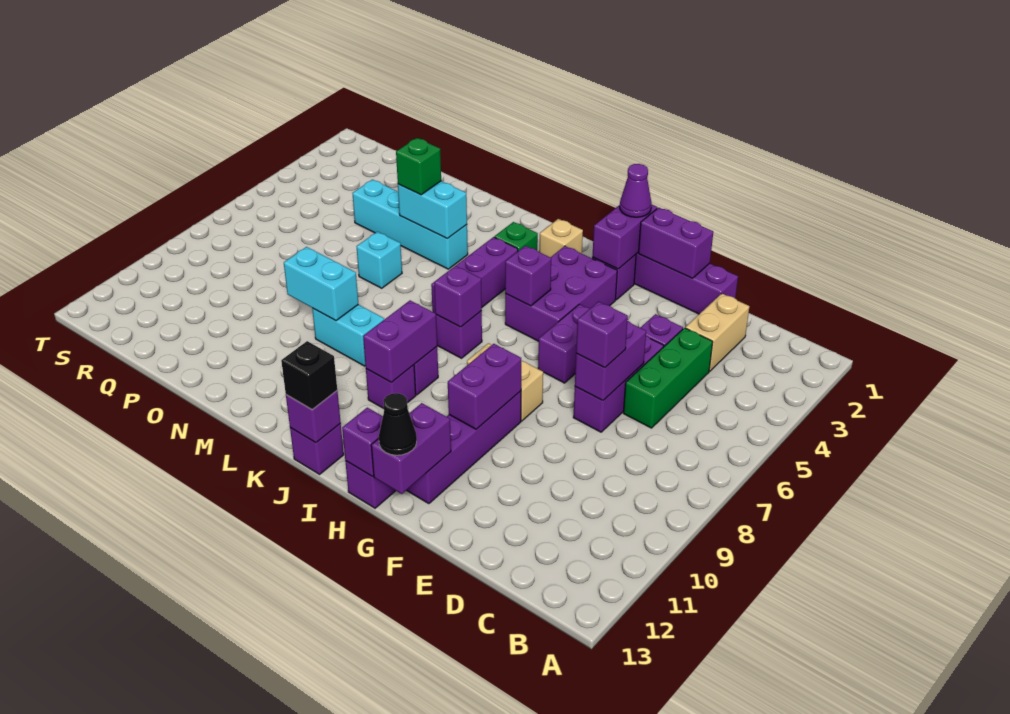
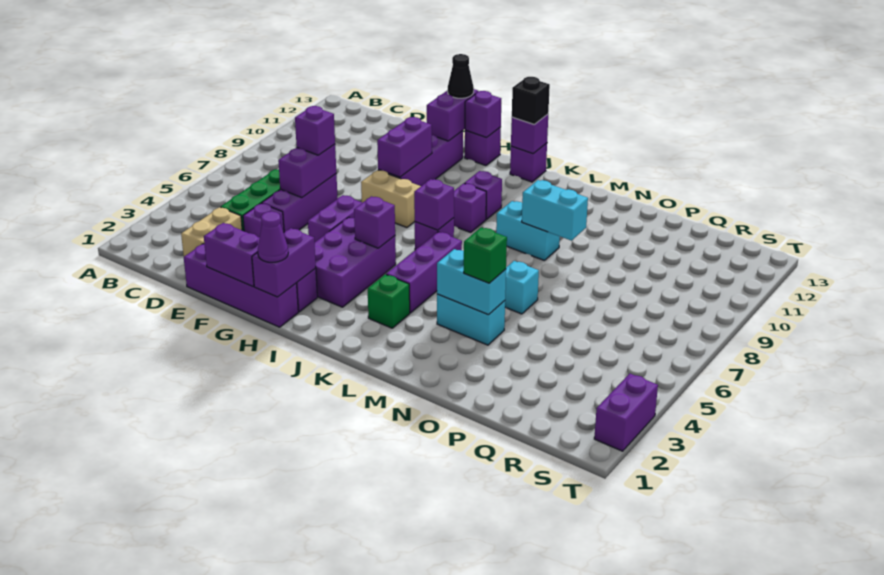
tan 1x1 brick [539,219,583,257] -> none
purple 1x2 brick [363,300,437,383] -> purple 1x2 brick moved to [594,374,658,451]
cyan 1x4 brick [352,180,468,269] -> cyan 1x2 brick [437,294,505,345]

